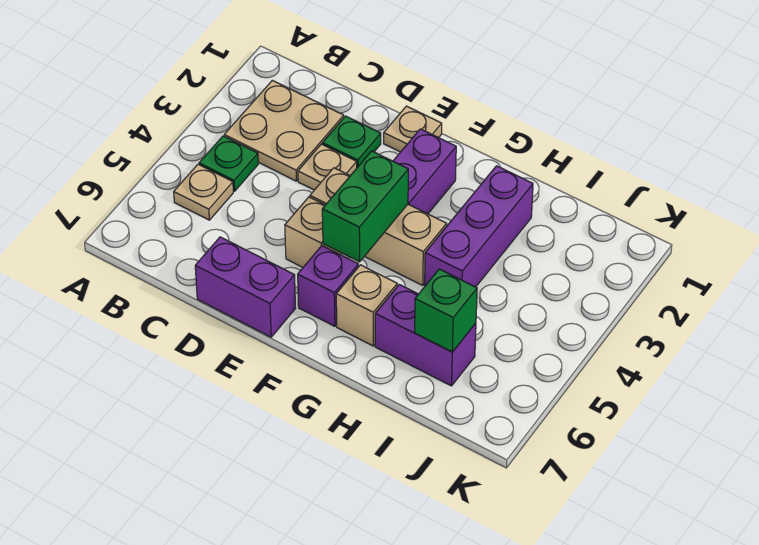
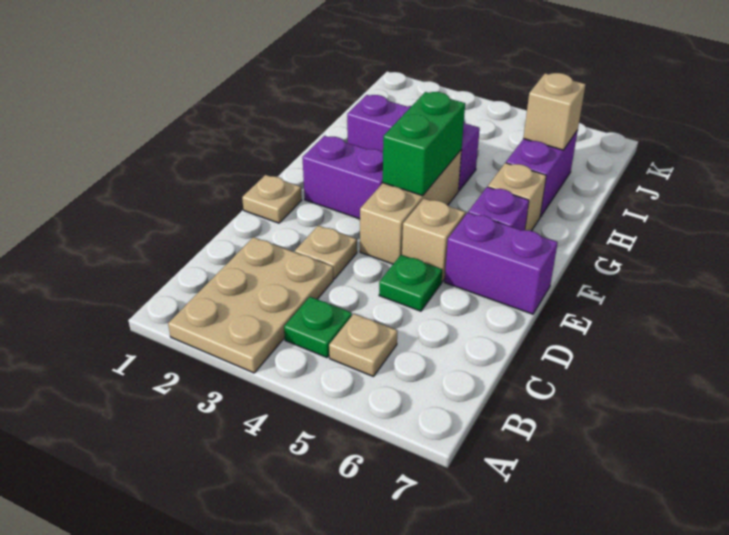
tan 2x2 plate [224,80,344,181] -> tan 2x3 plate [168,237,333,373]
green 1x1 plate [322,116,381,167] -> green 1x1 plate moved to [379,255,442,311]
purple 1x2 brick [195,237,296,337] -> purple 1x2 brick turned to [445,213,558,314]
green 1x2 brick [322,151,408,262] -> green 1x2 brick turned to [383,92,465,196]
green 1x1 brick [415,269,477,352] -> tan 1x1 brick [523,73,586,150]

